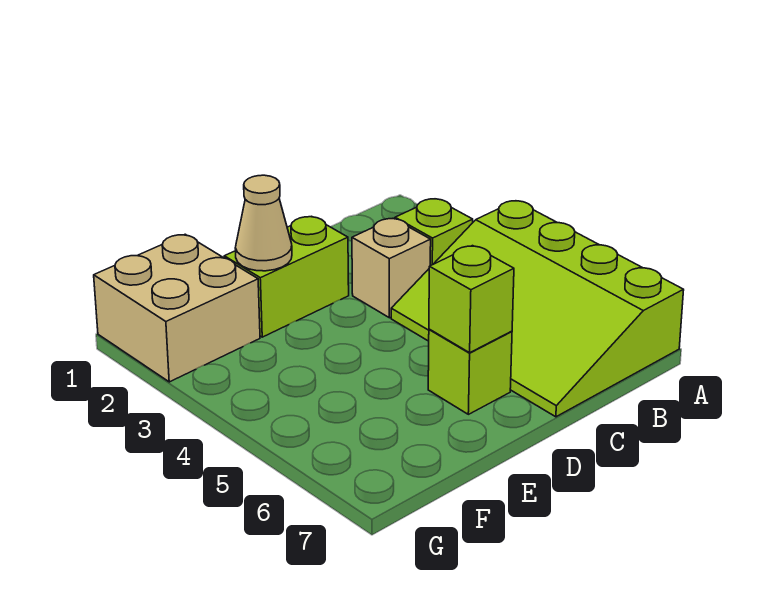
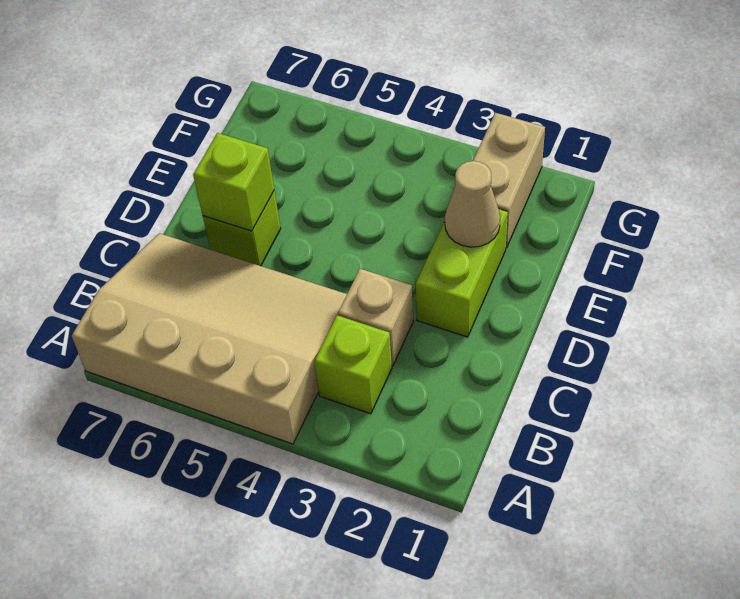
lime 3x4 slope [391,201,684,417] -> tan 3x4 slope [72,233,347,444]
tan 2x2 brick [94,234,260,382] -> tan 1x2 brick [473,113,545,248]

